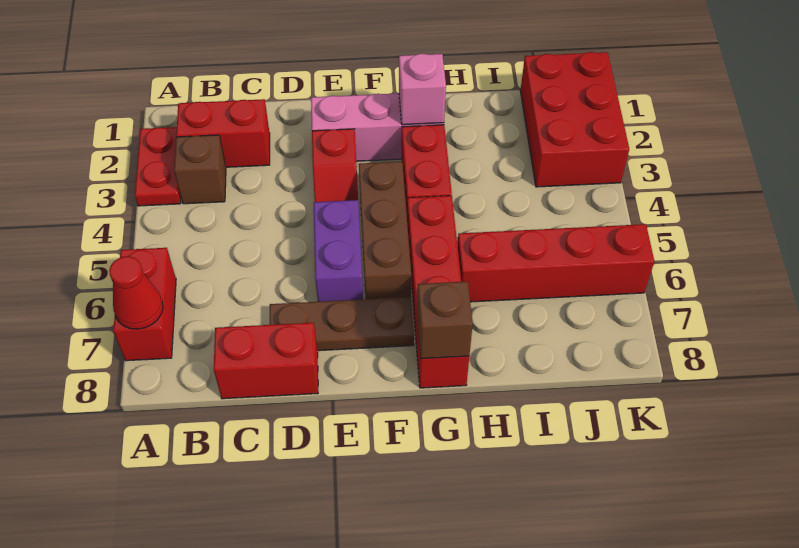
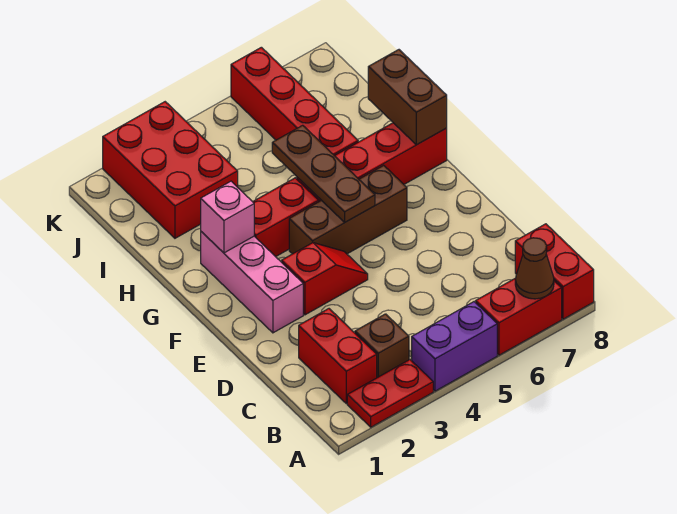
red 1x1 cone [109,257,163,329] -> brown 1x1 cone [515,238,554,299]
red 1x2 brick [214,323,318,399] -> red 1x2 brick moved to [515,224,594,319]
brown 1x3 plate [270,297,414,351] -> brown 1x3 plate moved to [272,125,375,222]
purple 1x2 brick [314,200,363,302] -> purple 1x2 brick moved to [412,302,497,391]
brown 1x1 brick [417,281,473,359] -> brown 1x2 brick [368,50,447,145]
red 2x3 brick [520,52,629,187] -> red 2x3 brick turned to [103,102,238,238]

